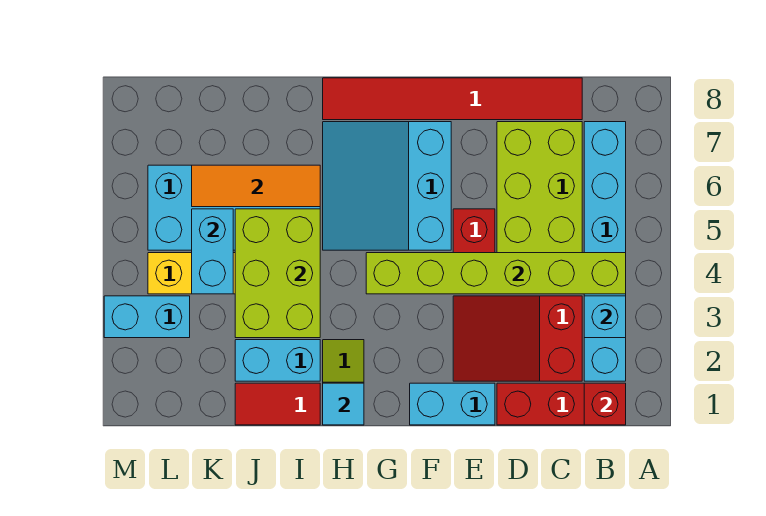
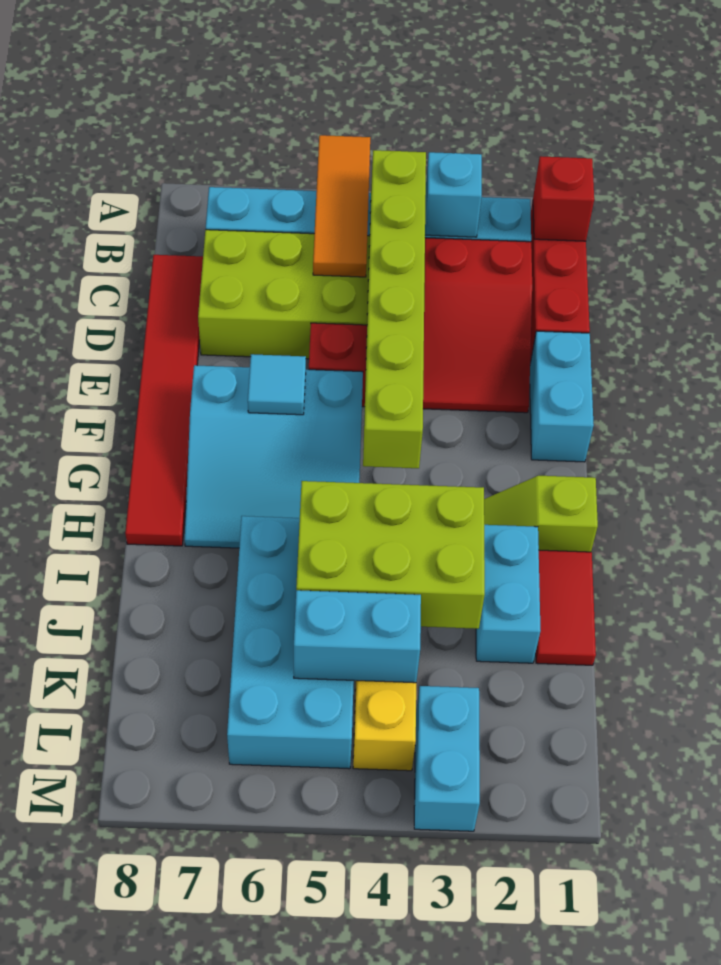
cyan 1x1 tile [323,383,364,425] -> cyan 1x1 tile moved to [248,354,306,415]
orange 1x3 tile [192,165,320,207] -> orange 1x3 tile moved to [313,135,370,277]

